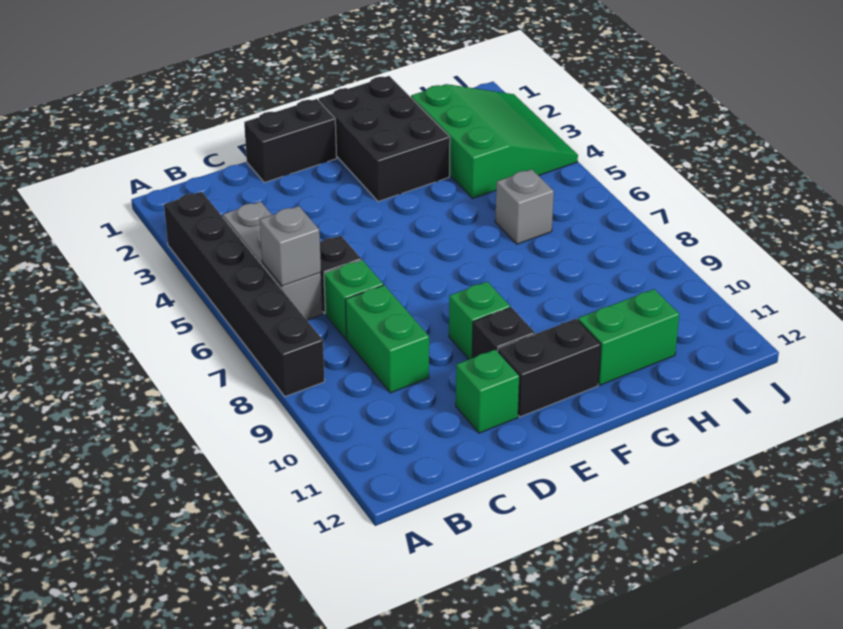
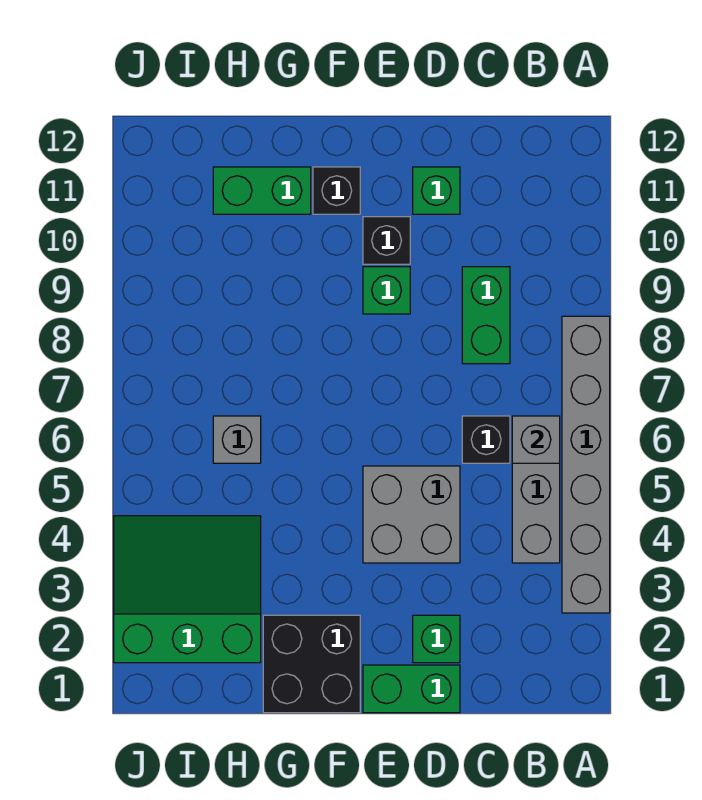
black 1x6 brick [164,192,325,397] -> grey 1x6 brick [562,316,610,613]
green 1x1 brick [324,260,383,339] -> green 1x1 brick moved to [413,615,460,663]
black 1x2 brick [244,99,337,183] -> green 1x2 brick [363,665,460,713]
none -> grey 2x2 brick [363,466,460,563]
black 1x2 brick [498,319,601,417] -> black 1x1 brick [313,167,360,214]
black 2x3 brick [319,76,450,202] -> black 2x2 brick [263,615,360,713]
green 3x3 slope [411,84,578,198] -> green 3x3 slope turned to [114,516,261,663]

